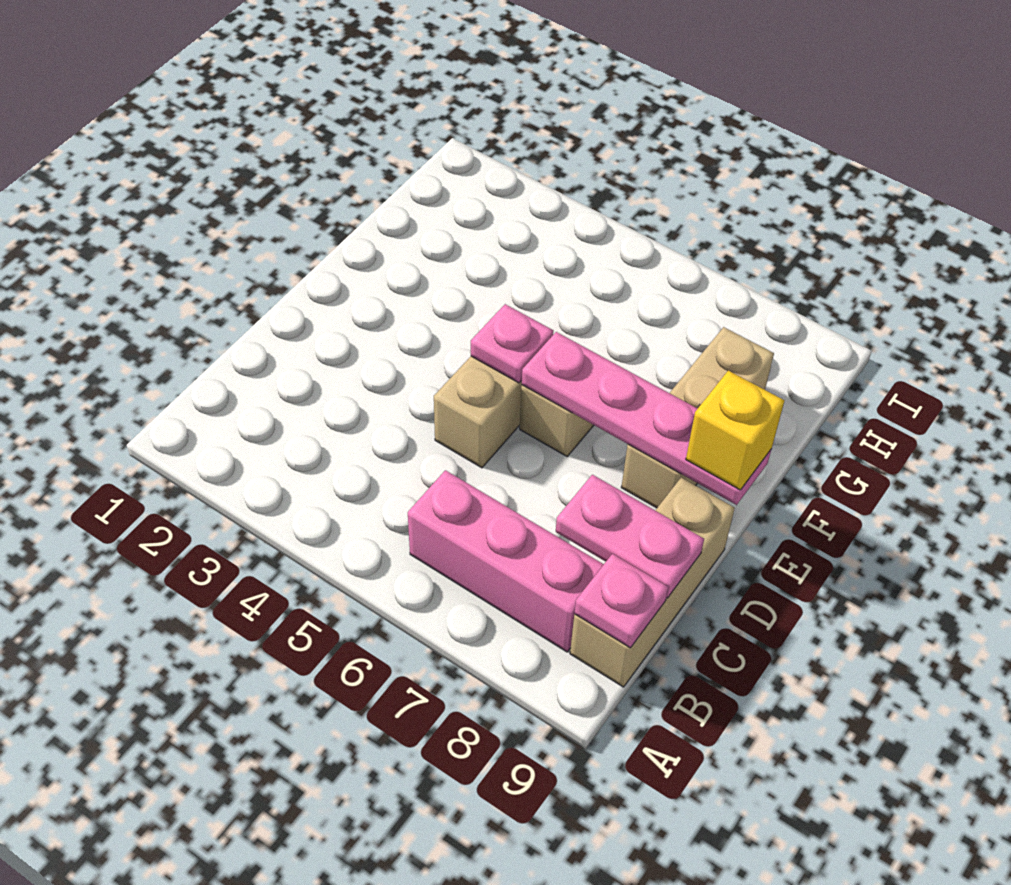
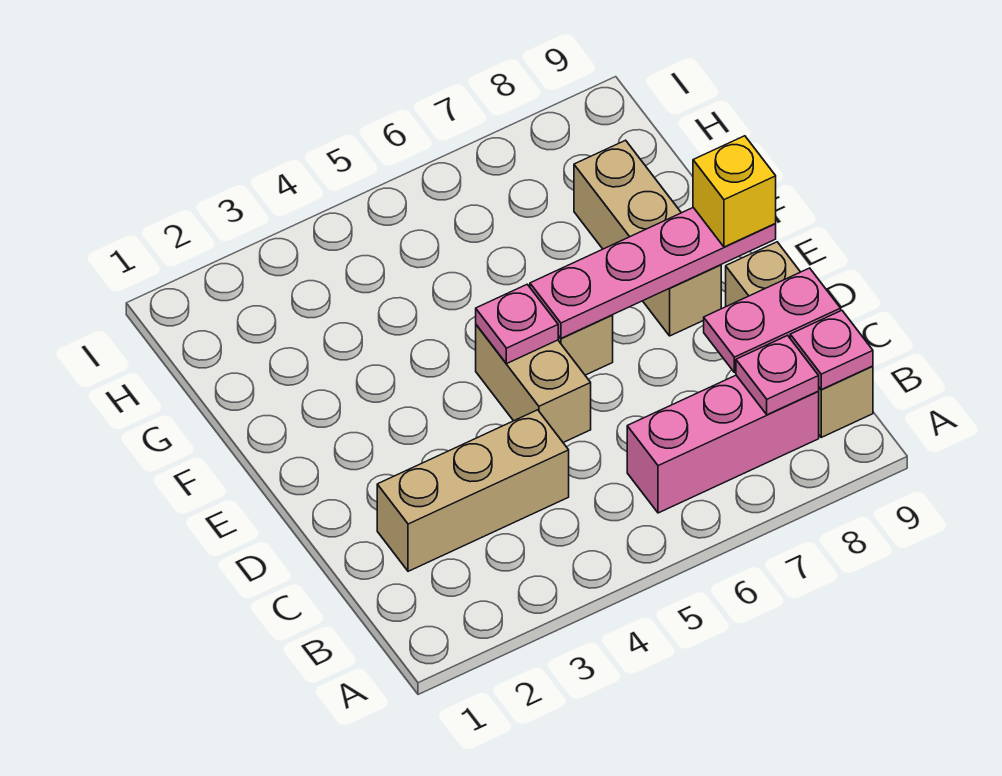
none -> pink 1x1 plate [736,335,819,415]
none -> tan 1x3 brick [377,410,569,571]

